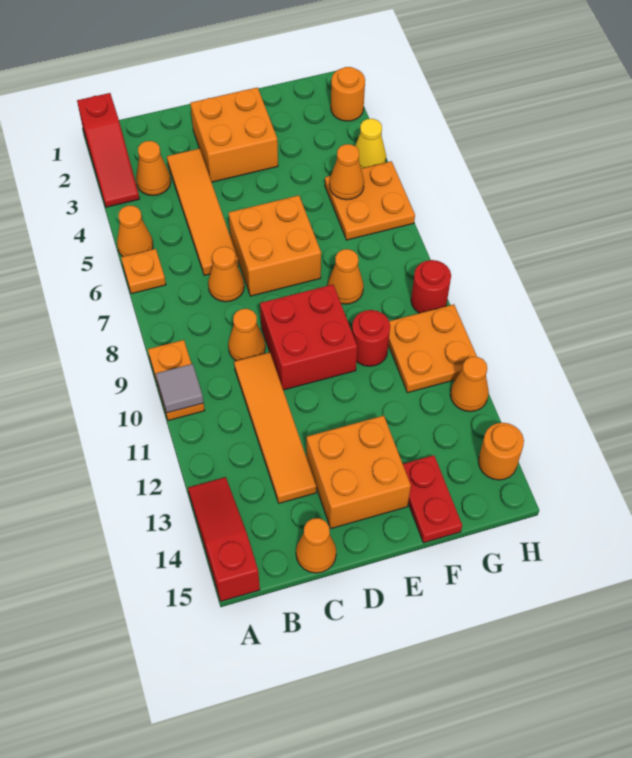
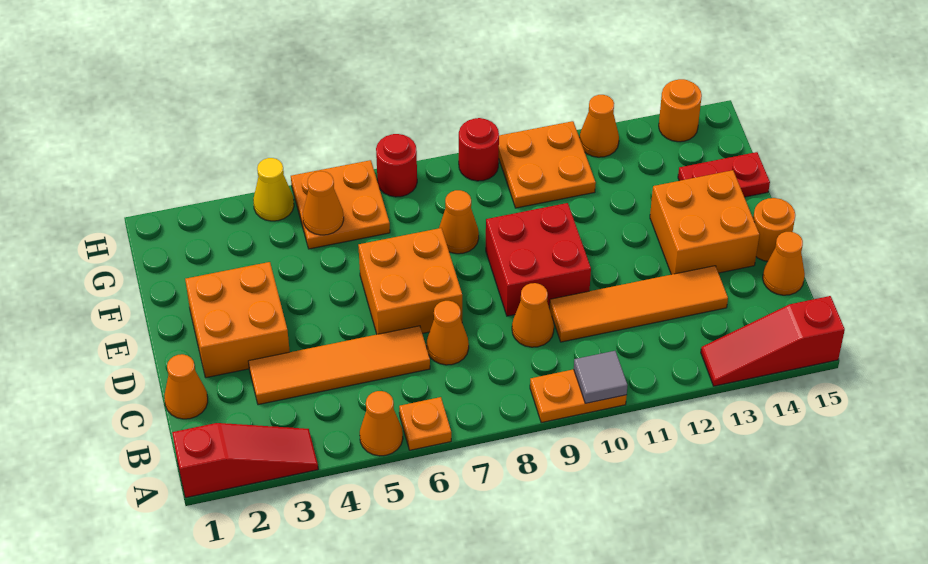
orange 1x1 cone [136,141,171,196] -> orange 1x1 cone moved to [164,354,208,419]
red 1x1 round brick [352,310,390,366] -> red 1x1 round brick moved to [376,134,417,197]
orange 1x1 round brick [331,67,365,121] -> orange 1x1 round brick moved to [753,198,795,261]

